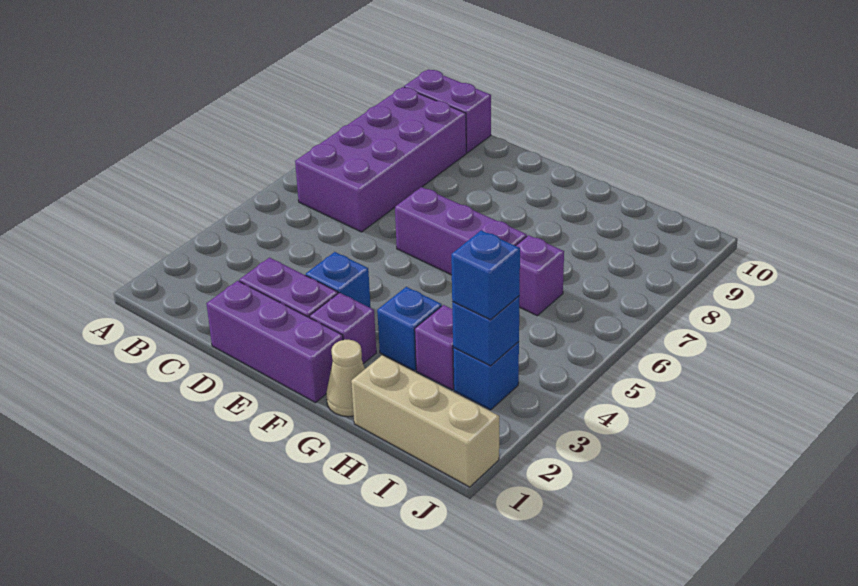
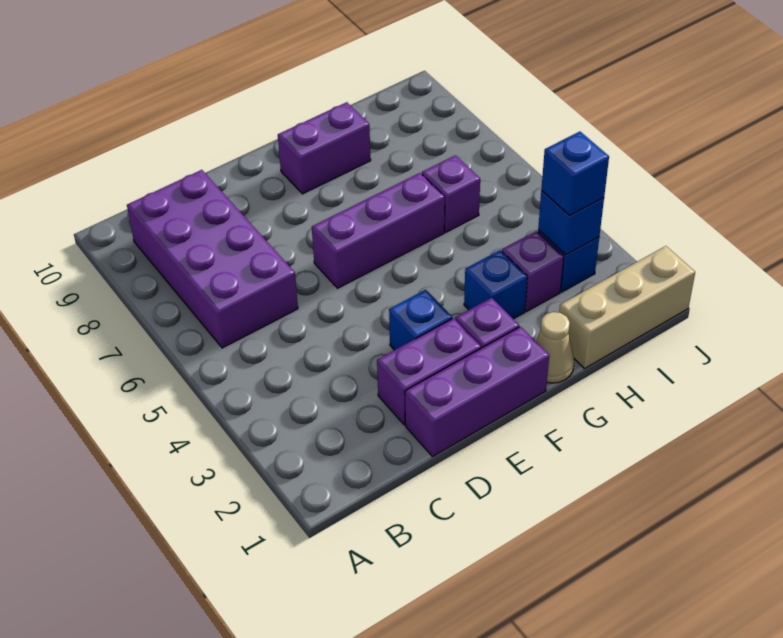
purple 1x2 brick [404,69,491,153] -> purple 1x2 brick moved to [278,102,371,194]

